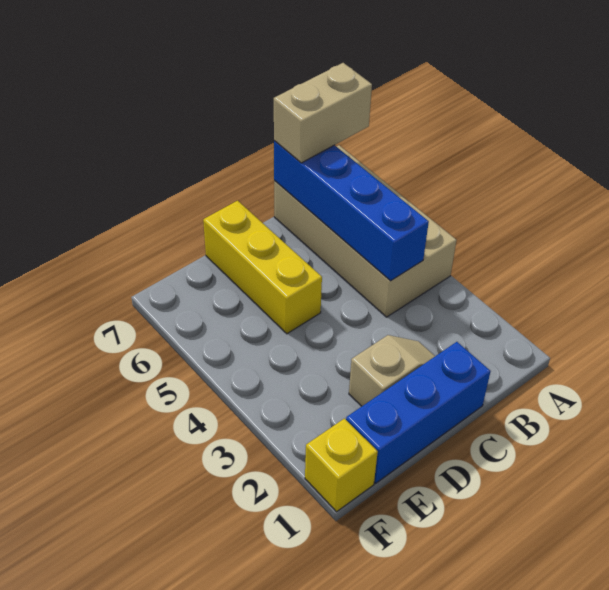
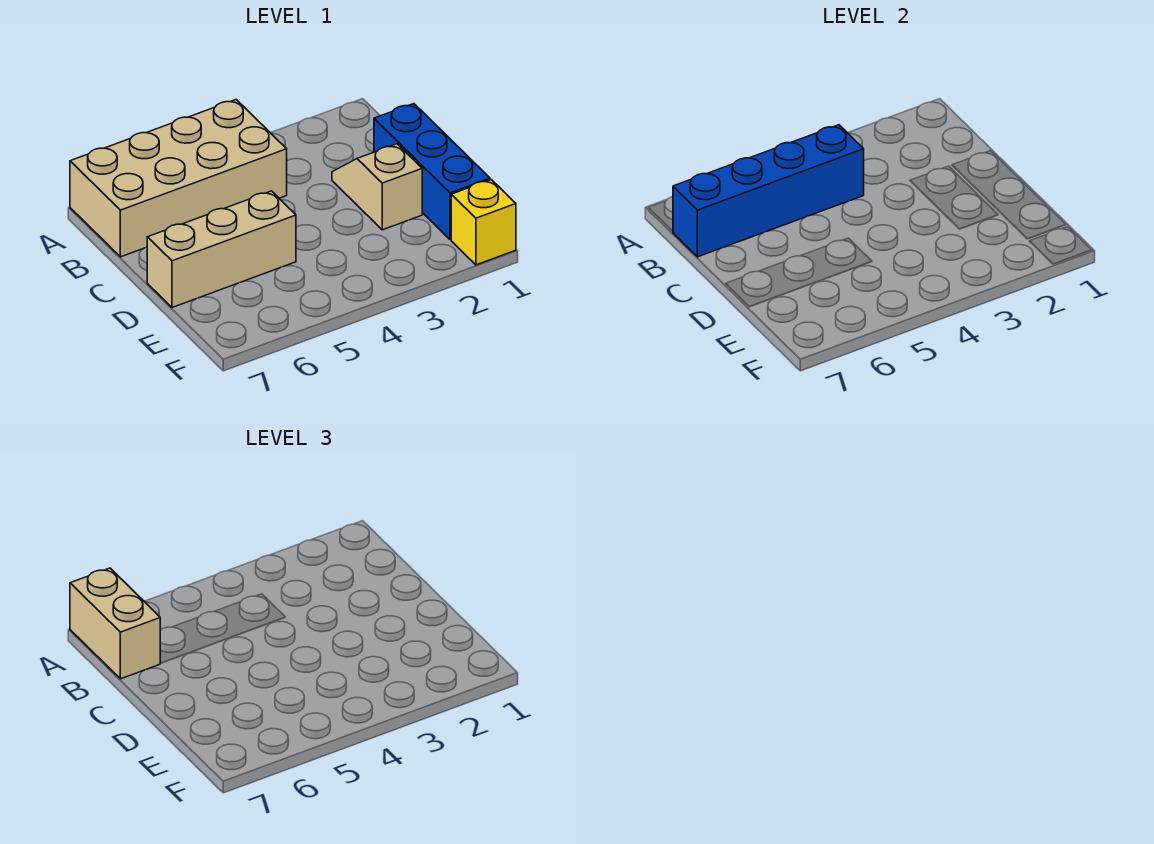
yellow 1x3 brick [203,201,322,334] -> tan 1x3 brick [147,191,296,308]

